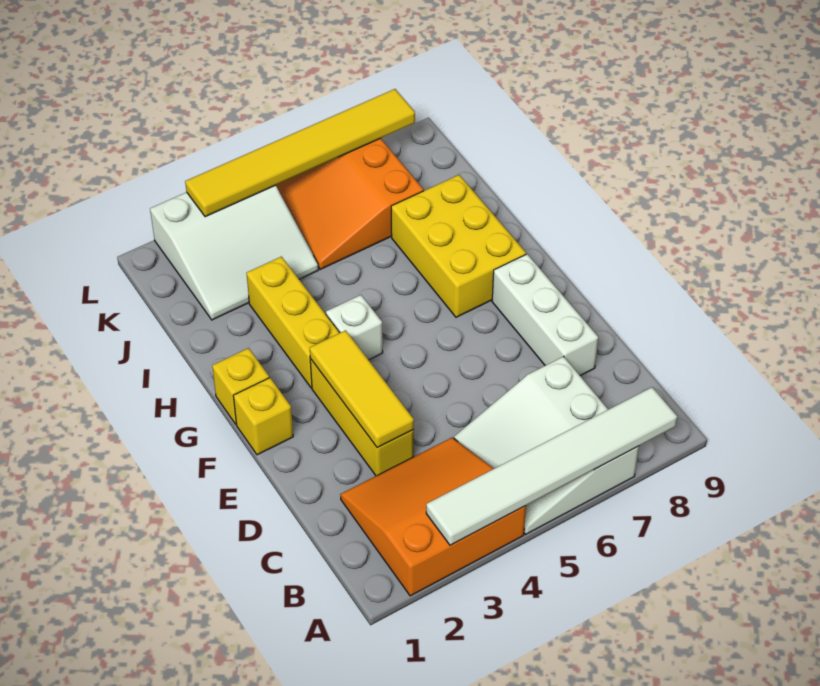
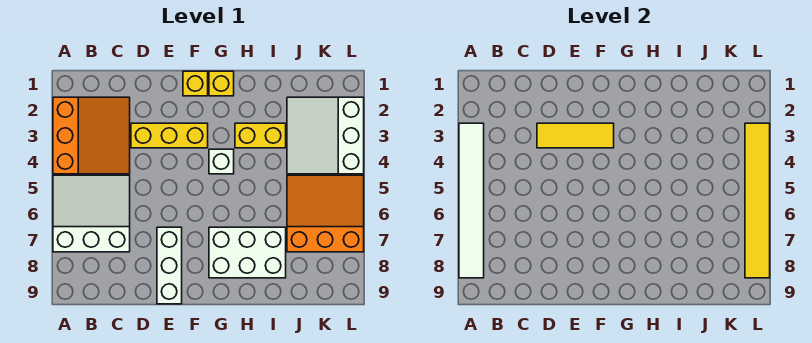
white 1x3 brick [492,254,598,376] -> white 1x3 brick turned to [157,227,182,304]
yellow 1x3 brick [246,257,340,388] -> yellow 1x2 brick [235,123,286,148]
yellow 2x3 brick [391,175,526,317] -> white 2x3 brick [209,227,286,278]

